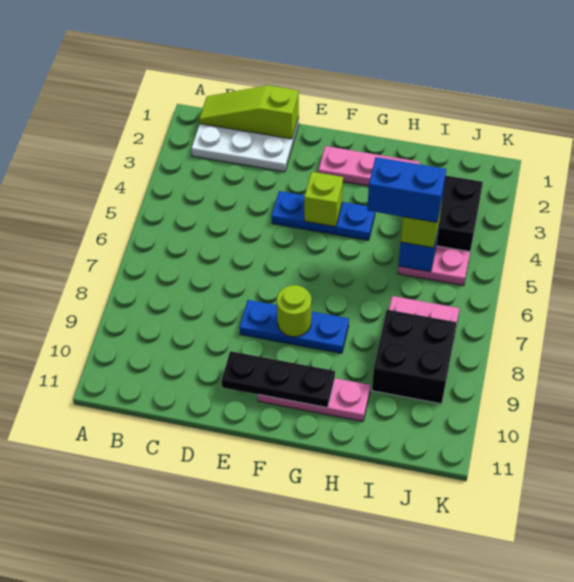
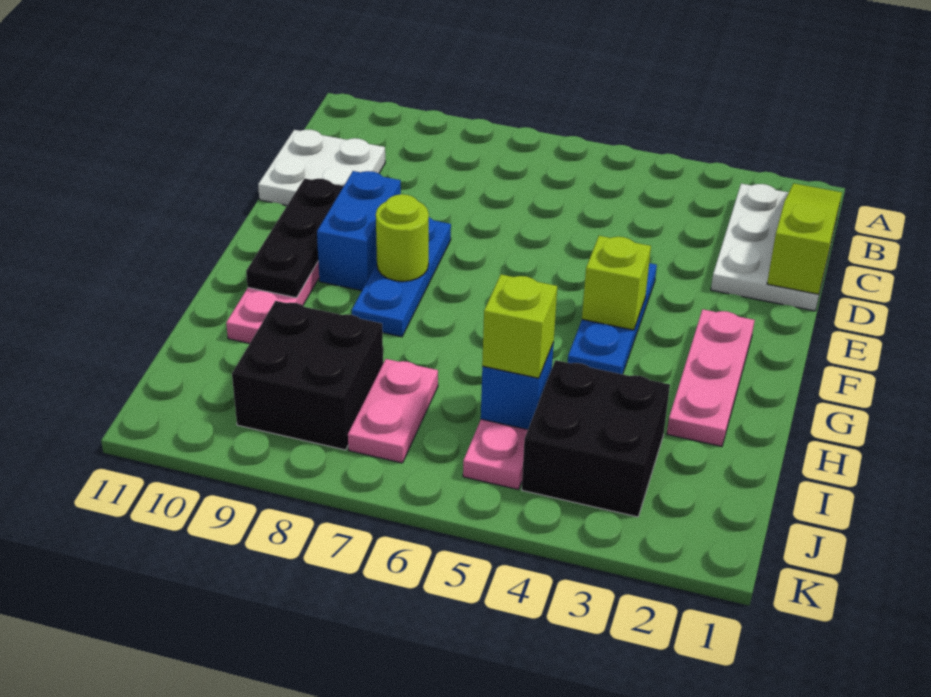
none -> white 2x2 plate [258,130,385,205]
blue 1x2 brick [367,157,446,222] -> blue 1x2 brick moved to [317,171,401,291]

